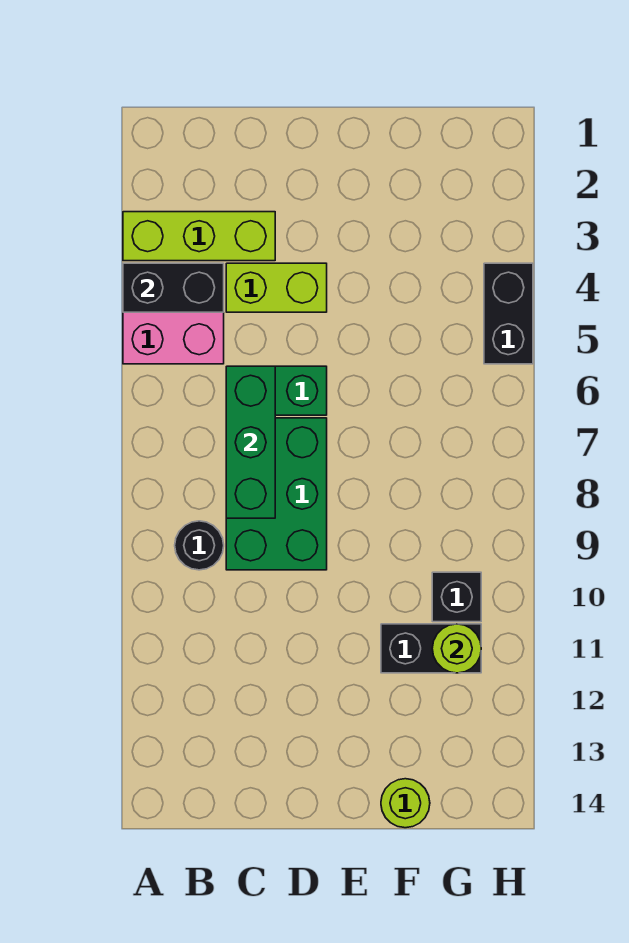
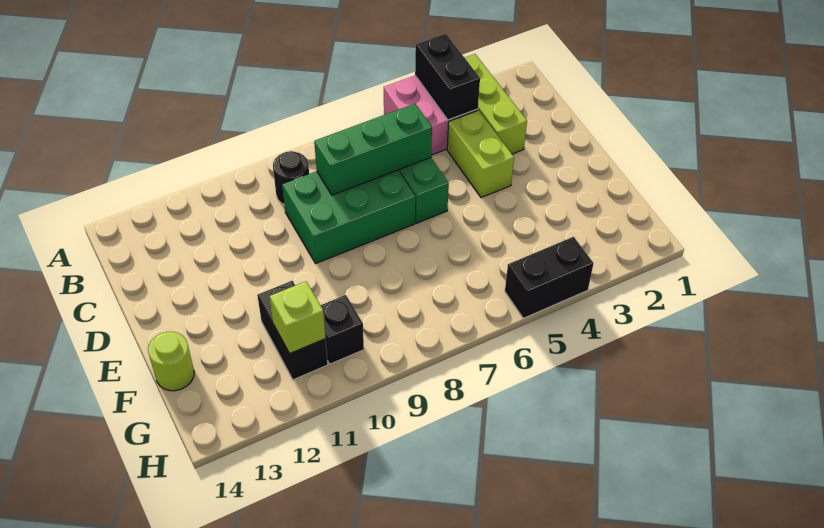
lime 1x1 round brick [432,624,481,673] -> lime 1x1 brick [270,281,326,354]

